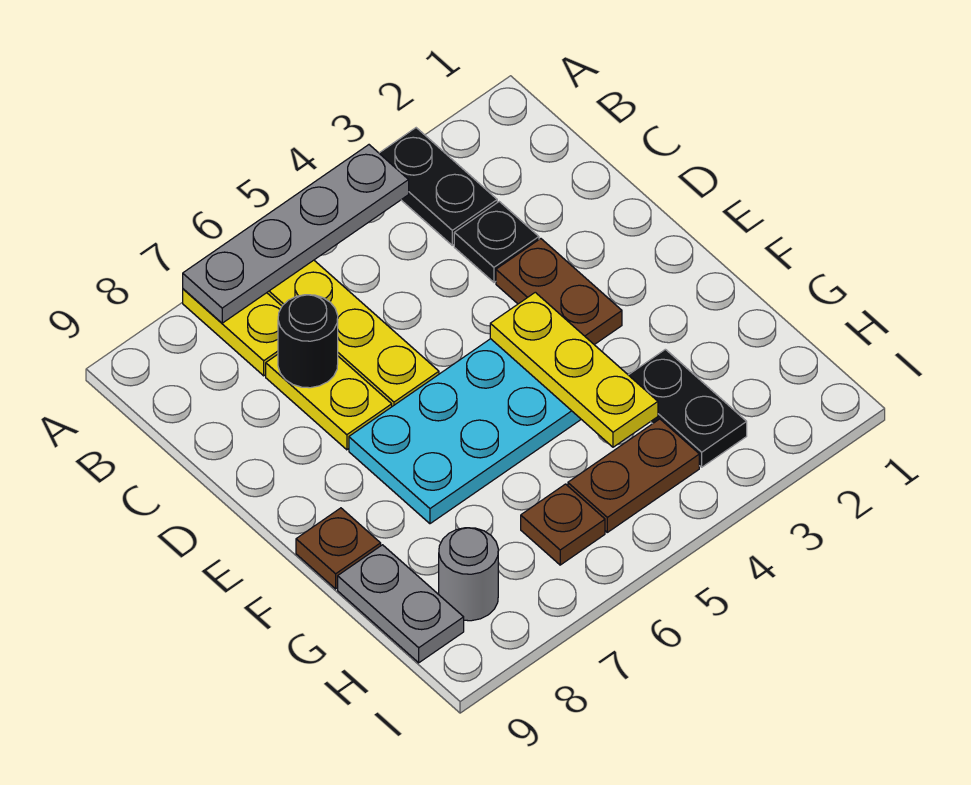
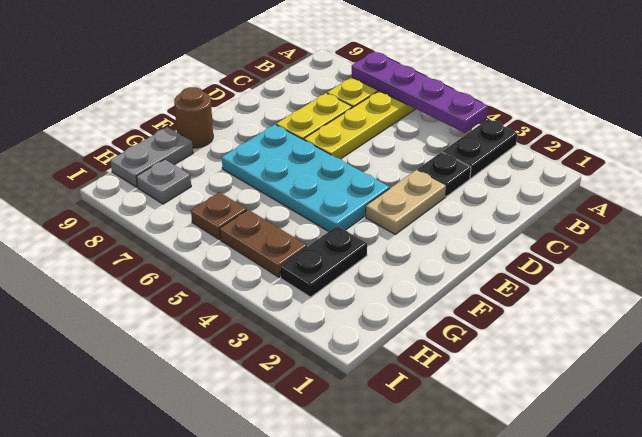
grey 1x4 plate [183,145,409,323] -> purple 1x4 plate [352,52,488,133]
black 1x1 round brick [278,295,338,388] -> none
brown 1x2 plate [496,239,622,345] -> tan 1x2 plate [366,170,446,234]
yellow 1x3 plate [490,292,658,447] -> none
brown 1x1 plate [296,508,381,589] -> brown 1x1 round brick [174,87,213,148]
grey 1x1 round brick [439,528,498,621] -> grey 1x1 plate [136,159,191,204]

